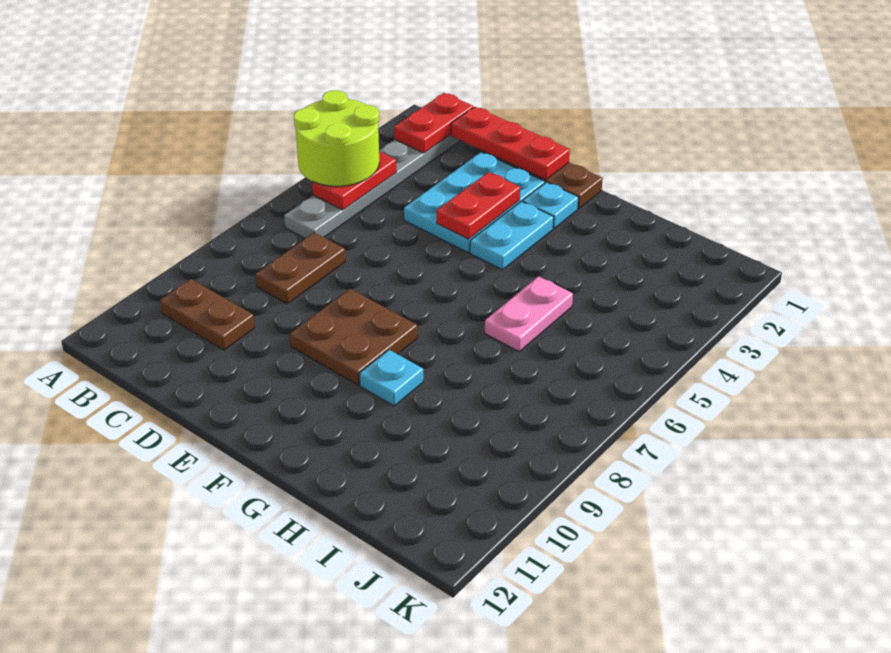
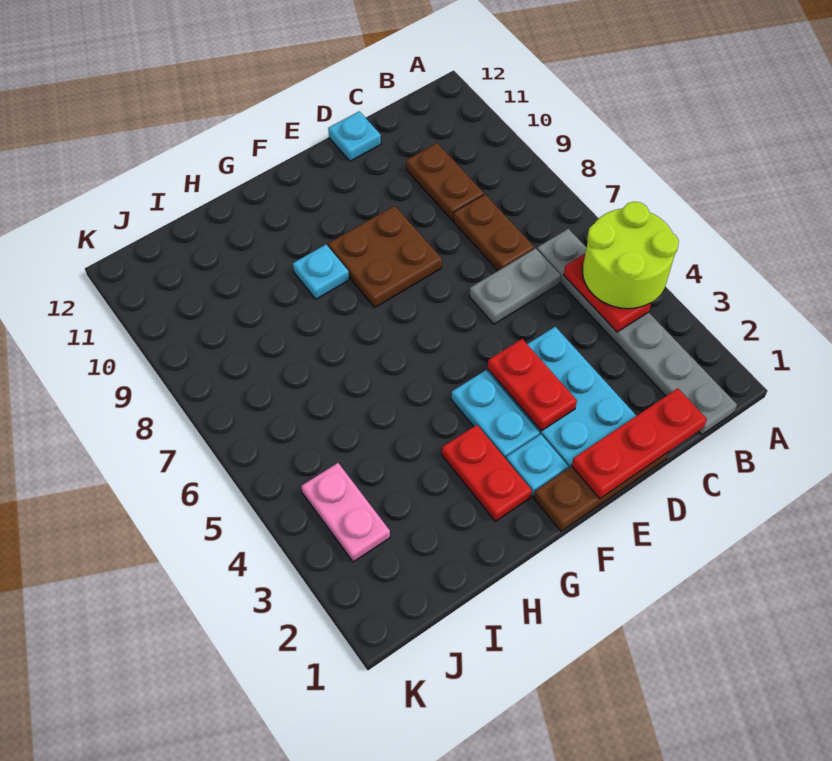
red 1x2 plate [394,93,473,153] -> red 1x2 plate moved to [442,425,532,521]
brown 1x2 plate [160,279,255,350] -> brown 1x2 plate turned to [406,143,484,220]
none -> grey 1x2 plate [469,248,561,324]
none -> cyan 1x1 plate [328,111,381,161]
pink 1x2 plate [485,276,573,352] -> pink 1x2 plate moved to [301,463,390,562]

